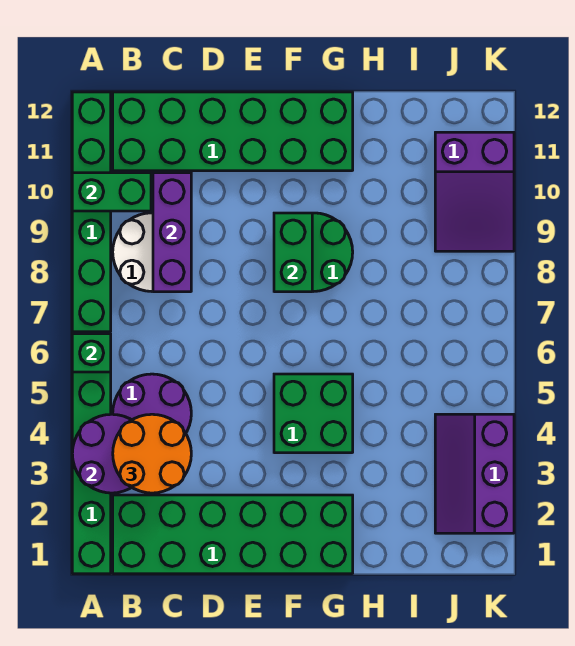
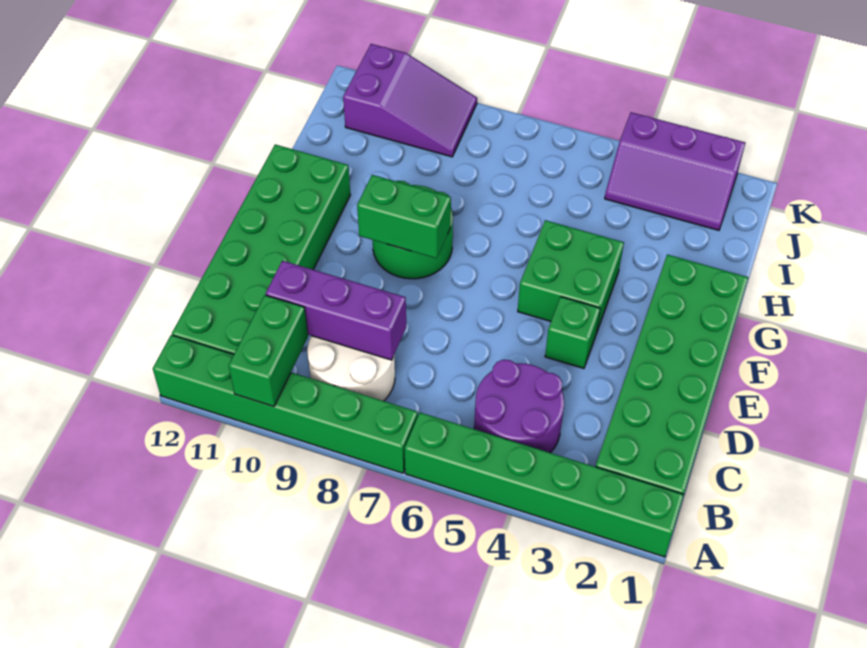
purple 2x2 round brick [72,414,132,493] -> none
green 1x1 brick [72,334,111,372] -> green 1x1 brick moved to [545,297,600,368]
orange 2x2 round brick [113,414,191,493] -> none

